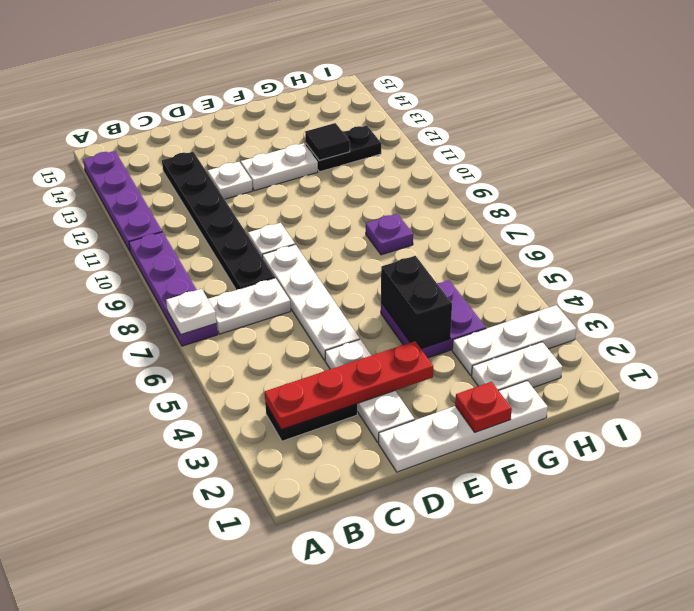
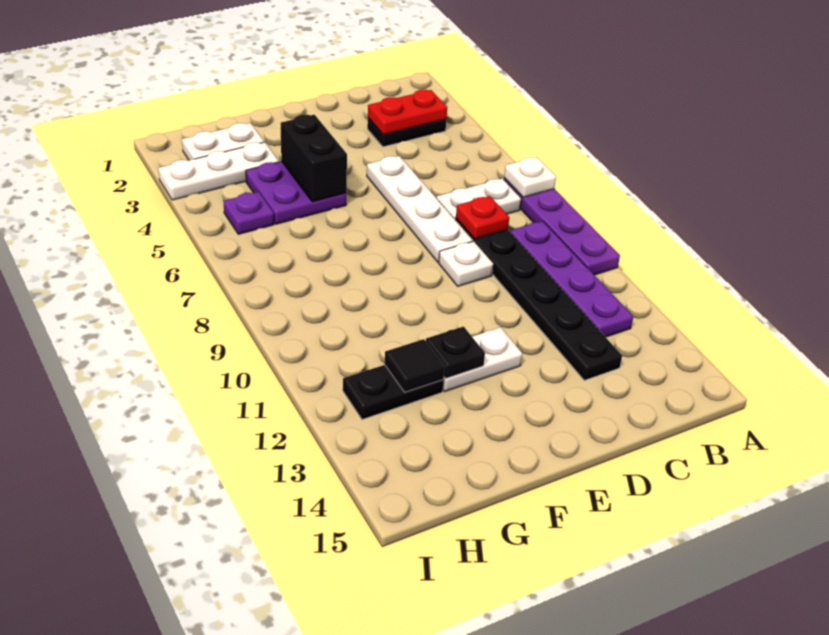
purple 1x4 plate [83,151,162,251] -> purple 1x4 plate moved to [510,221,633,337]
red 1x4 plate [265,341,433,429] -> red 1x2 plate [368,90,447,134]
white 1x4 plate [379,381,548,472] -> none
white 1x3 plate [325,340,414,443] -> none
white 1x1 plate [208,162,253,199] -> none
red 1x1 plate [455,382,512,432] -> red 1x1 plate moved to [456,196,509,239]
none -> black 1x1 plate [426,327,485,379]
purple 1x1 plate [366,214,413,255] -> purple 1x1 plate moved to [223,192,274,234]

